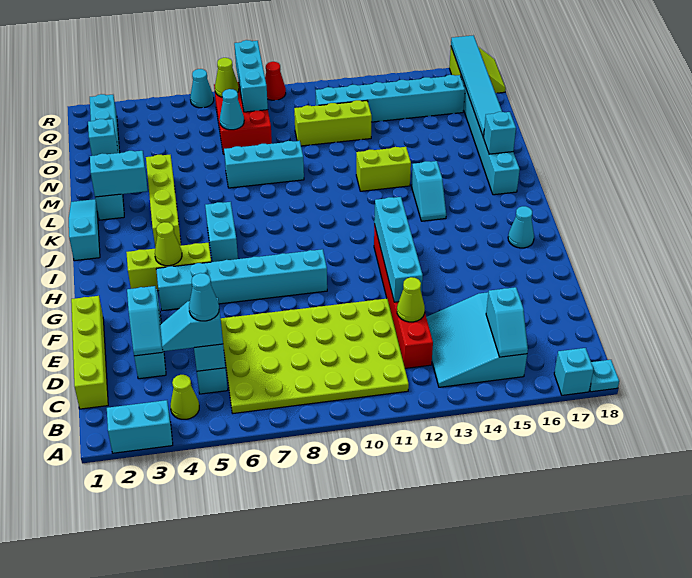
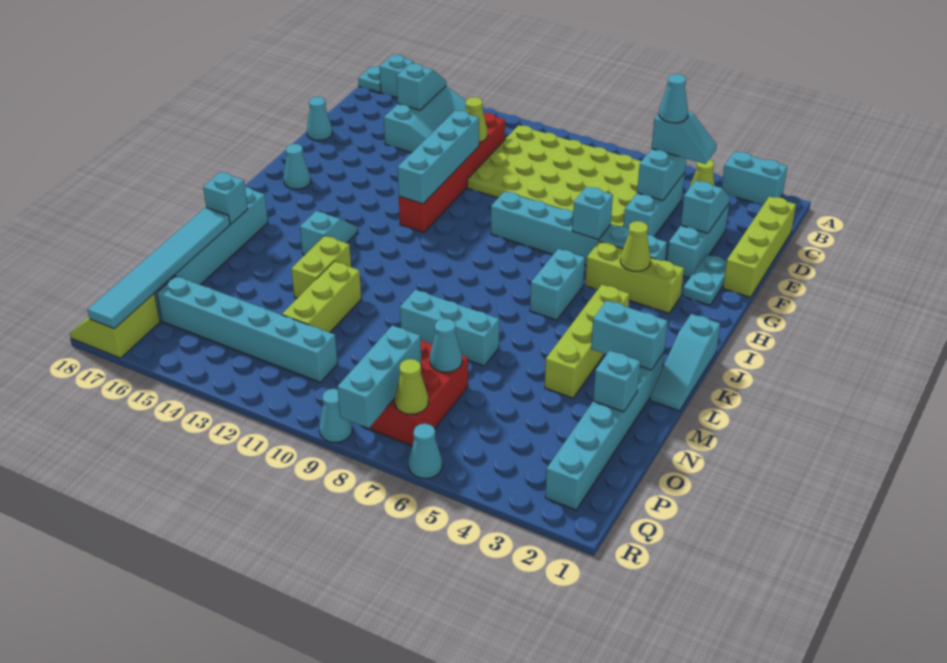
none -> cyan 1x1 cone [307,97,333,140]
none -> cyan 1x2 plate [683,254,727,305]
none -> cyan 1x1 brick [572,187,613,239]
lime 1x2 brick [356,147,411,191] -> lime 1x2 brick turned to [291,236,351,298]
lime 1x3 brick [294,100,372,146] -> lime 1x3 brick turned to [282,262,361,333]
red 1x1 cone [265,62,286,100] -> cyan 1x1 cone [319,389,352,442]

